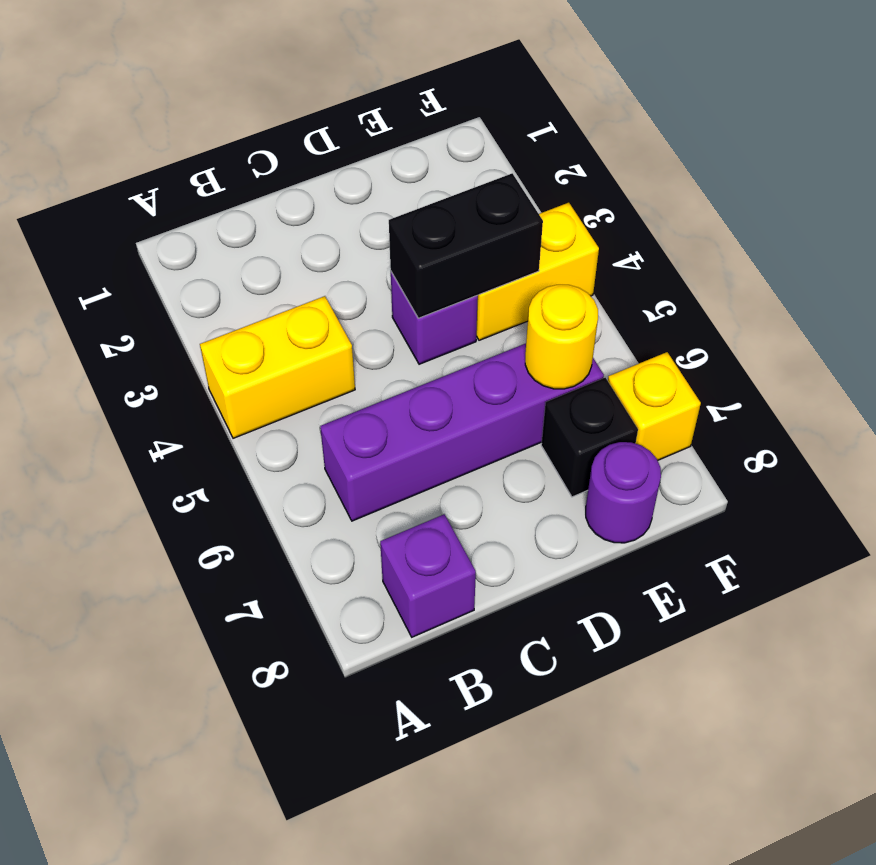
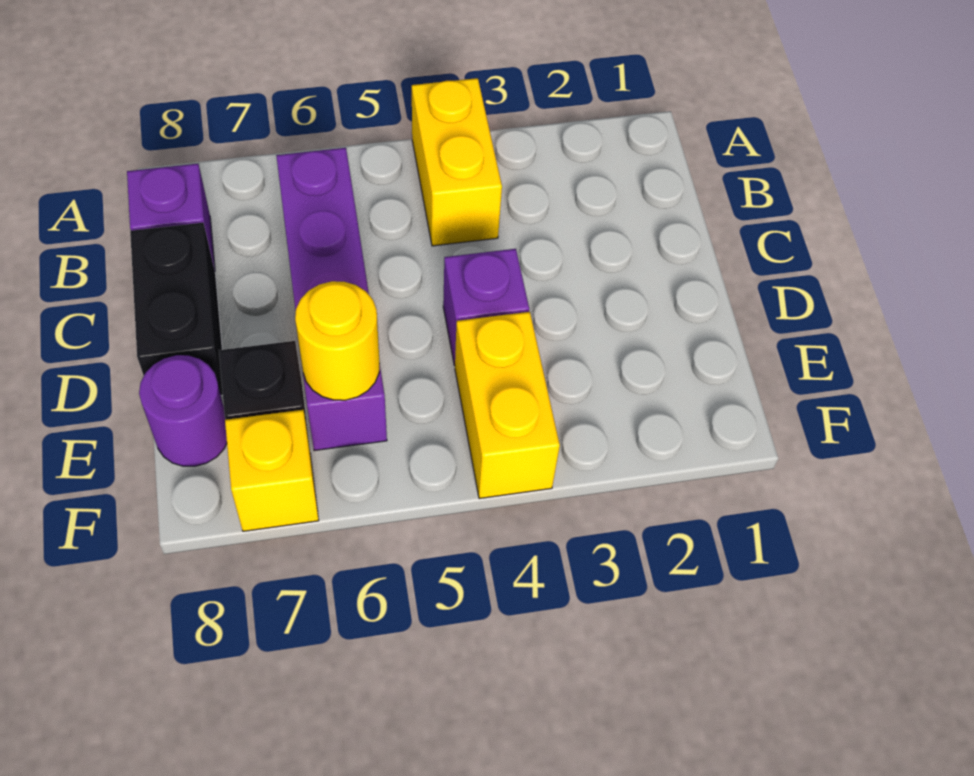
black 1x2 brick [389,173,543,318] -> black 1x2 brick moved to [130,223,223,395]

